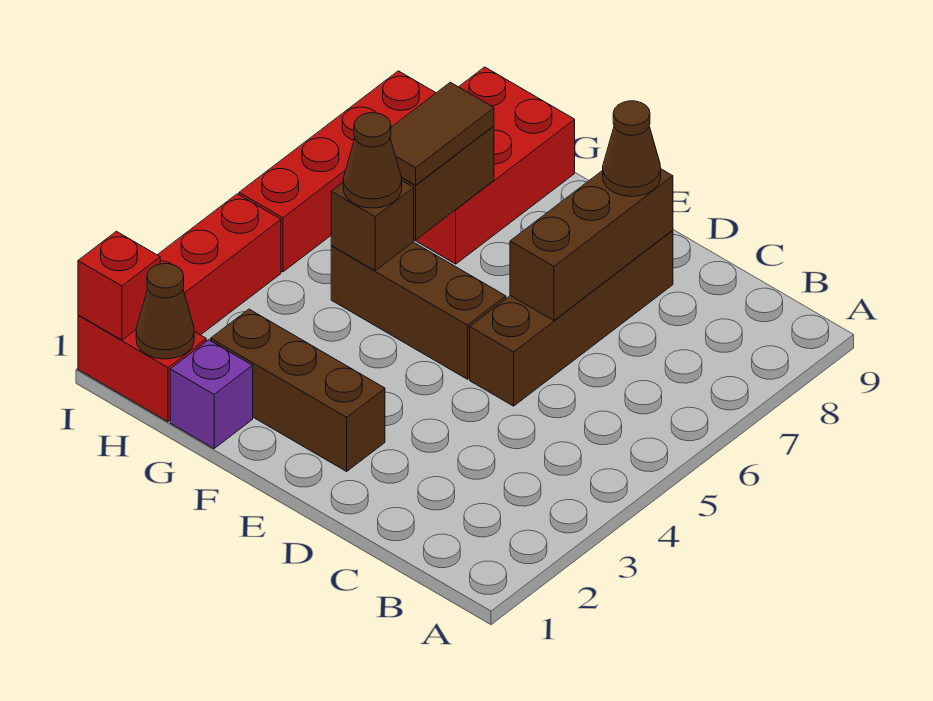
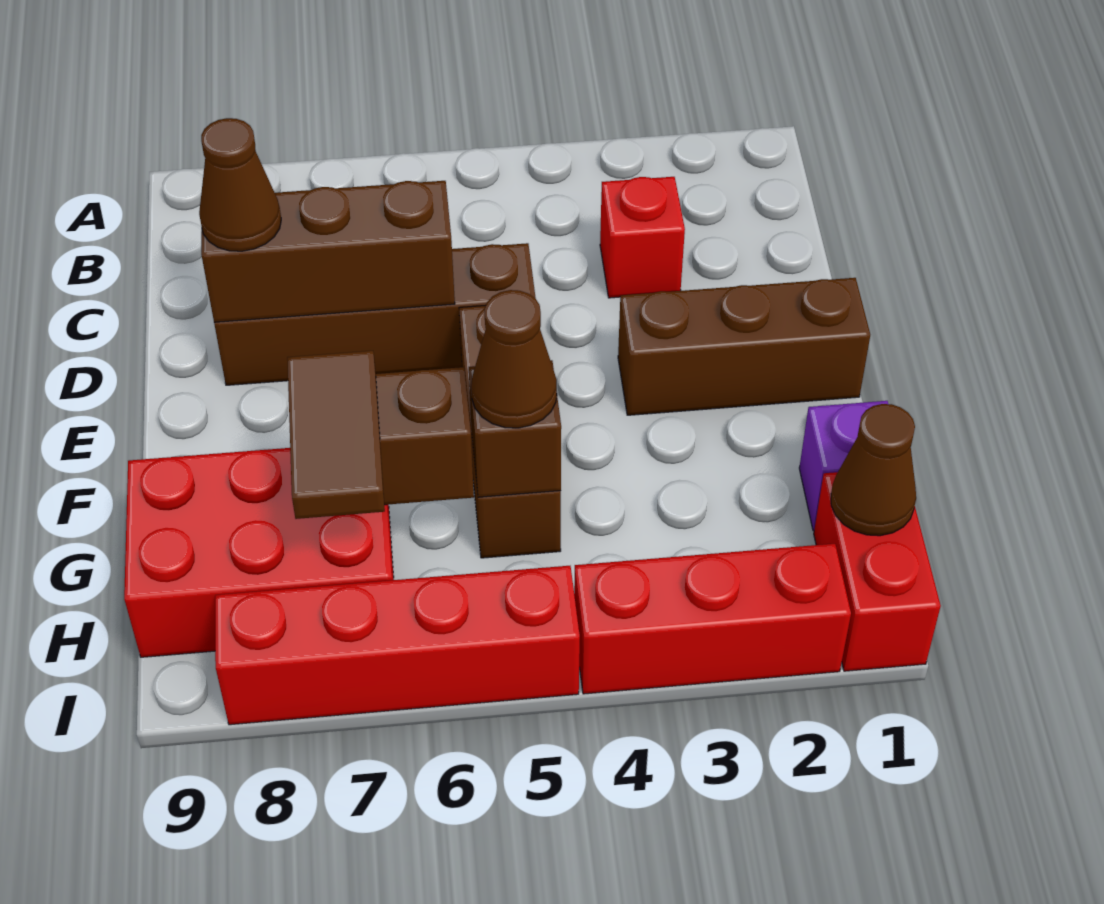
brown 1x3 brick [211,309,385,471] -> brown 1x3 brick turned to [618,278,870,415]
brown 1x2 tile [390,82,494,185] -> brown 1x2 tile turned to [287,351,385,519]
red 1x1 brick [78,231,160,340] -> red 1x1 brick moved to [600,177,685,298]

